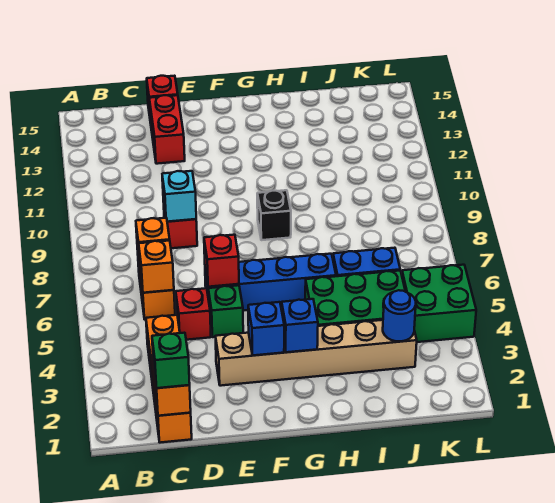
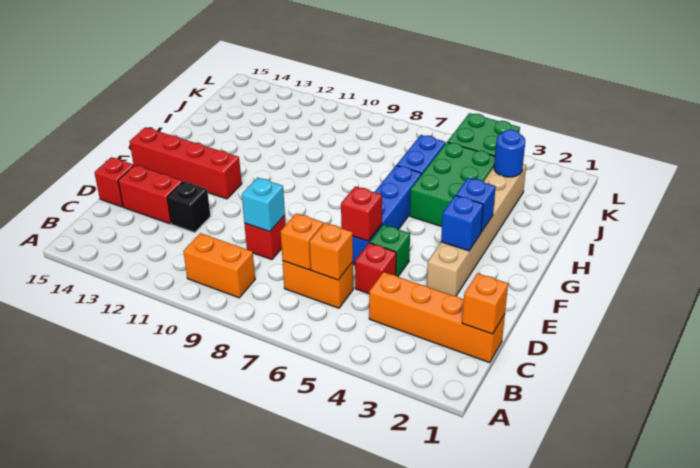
none -> orange 1x2 brick [183,233,255,298]
green 1x1 brick [152,333,190,388] -> none
none -> red 1x4 brick [130,127,242,199]
black 1x1 brick [257,190,291,240] -> black 1x1 brick moved to [167,181,210,233]

